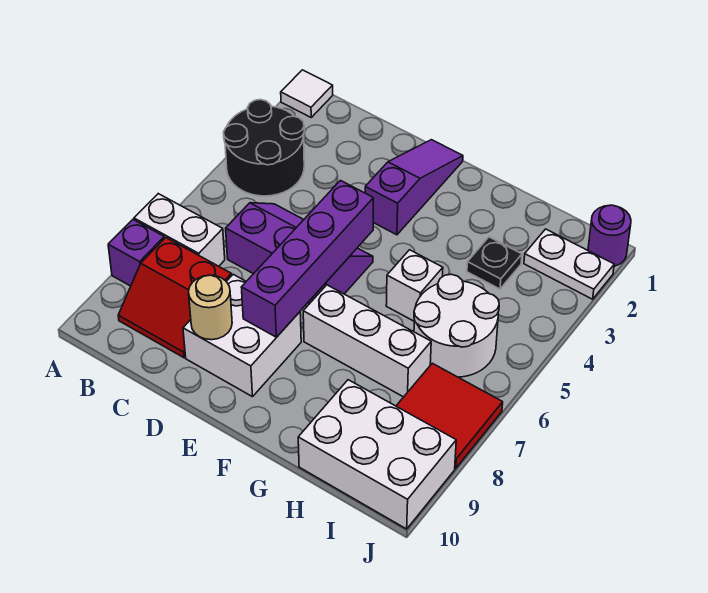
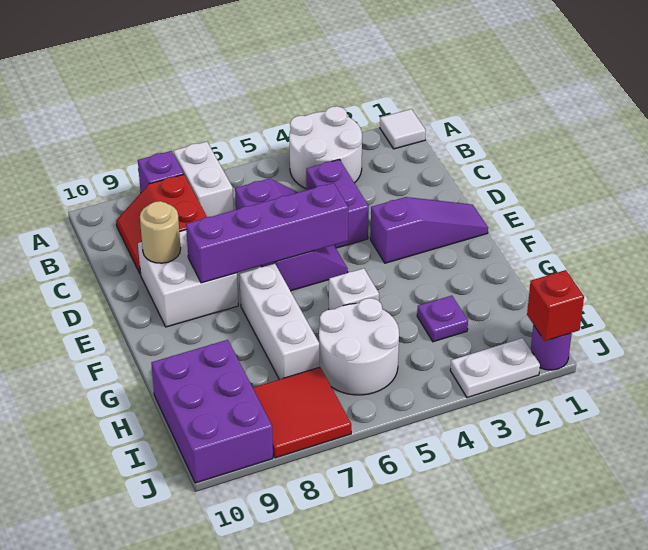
black 2x2 round brick [223,100,304,196] -> white 2x2 round brick [289,106,362,188]
none -> purple 1x2 brick [306,159,369,248]
black 1x1 plate [467,237,522,289] -> purple 1x1 plate [417,296,468,342]
white 2x3 brick [298,380,456,529] -> purple 2x3 brick [151,340,273,483]
white 1x2 plate [524,229,614,299] -> white 1x2 plate turned to [450,338,540,398]
none -> red 1x1 brick [527,270,584,341]

